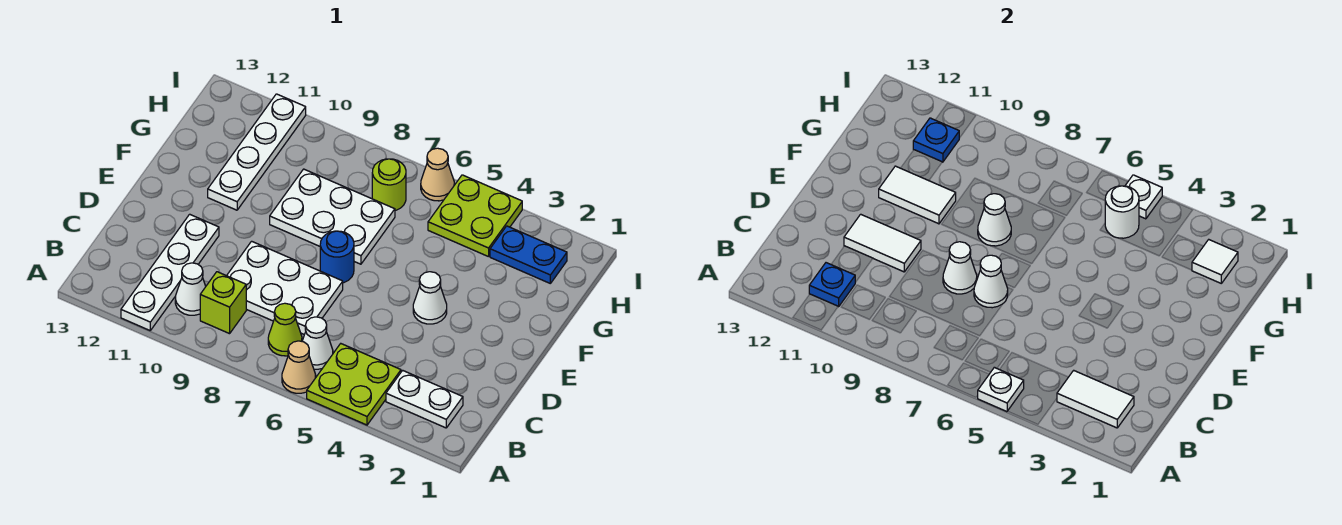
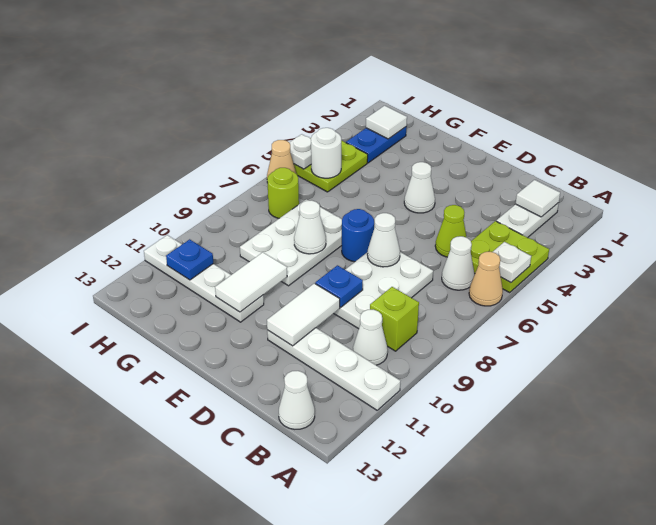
white 1x2 tile [1057,370,1134,428] -> white 1x1 tile [516,180,560,217]
lime 1x1 cone [268,303,302,356] -> lime 1x1 cone moved to [435,205,467,257]
blue 1x1 plate [809,263,855,307] -> blue 1x1 plate moved to [315,265,363,307]
white 1x1 cone [943,242,977,294] -> white 1x1 cone moved to [279,371,315,429]

